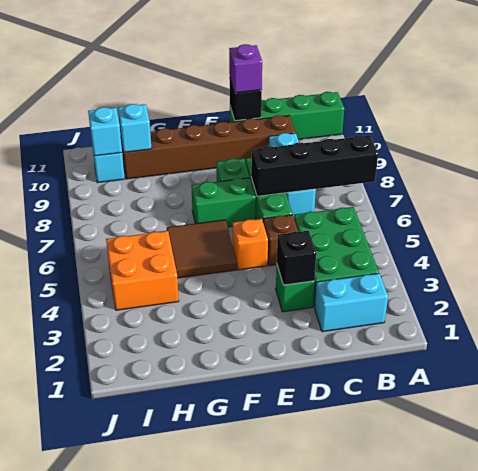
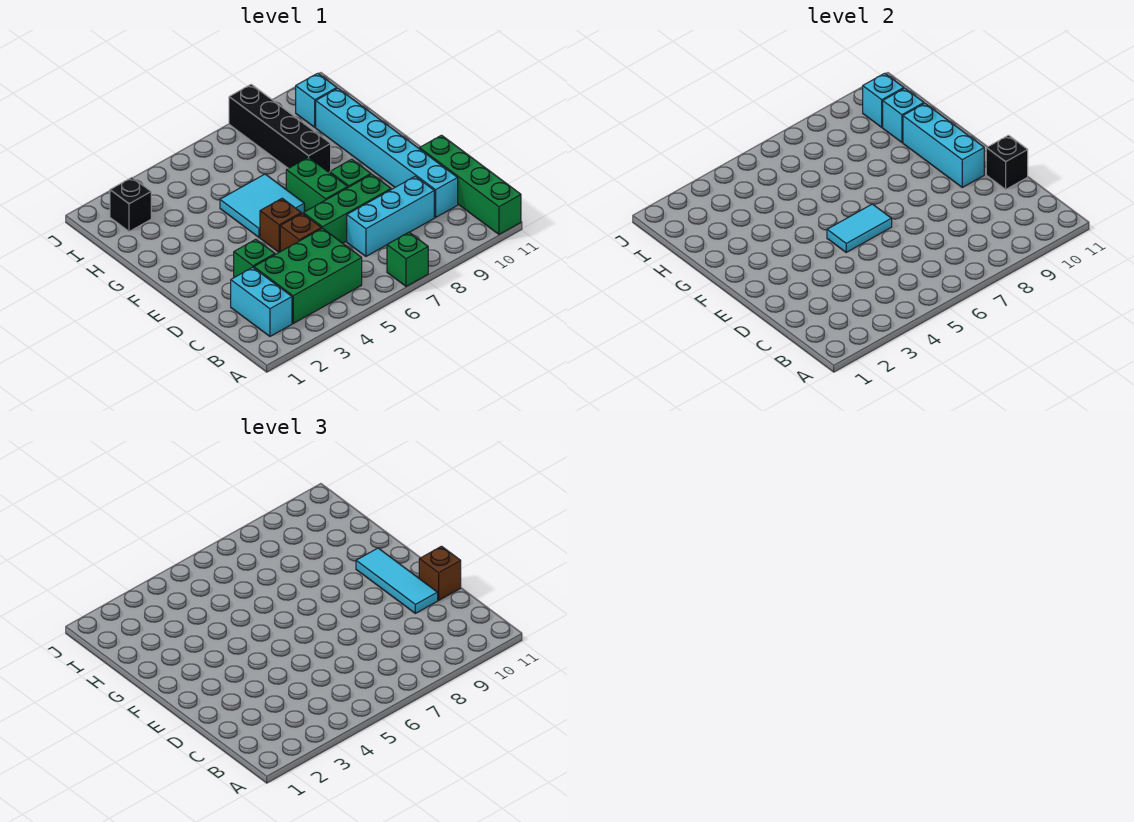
none -> green 1x1 brick [387,232,428,287]
black 1x4 brick [251,135,378,196] -> black 1x4 brick moved to [229,84,331,172]
brown 1x6 brick [121,115,295,179] -> cyan 1x6 brick [316,88,458,217]
black 1x1 brick [277,231,316,285] -> black 1x1 brick moved to [110,178,151,232]
none -> cyan 1x3 tile [356,548,438,613]
purple 1x1 brick [229,44,262,93] -> brown 1x1 brick [419,546,461,600]
orange 1x1 brick [232,219,268,270] -> brown 1x1 brick [260,198,301,252]
none -> cyan 1x2 tile [827,204,892,252]
none -> cyan 1x3 brick [903,103,984,187]
brown 2x2 tile [167,220,237,278] -> cyan 2x2 tile [220,174,304,238]
orange 2x2 brick [106,231,179,310] -> none

